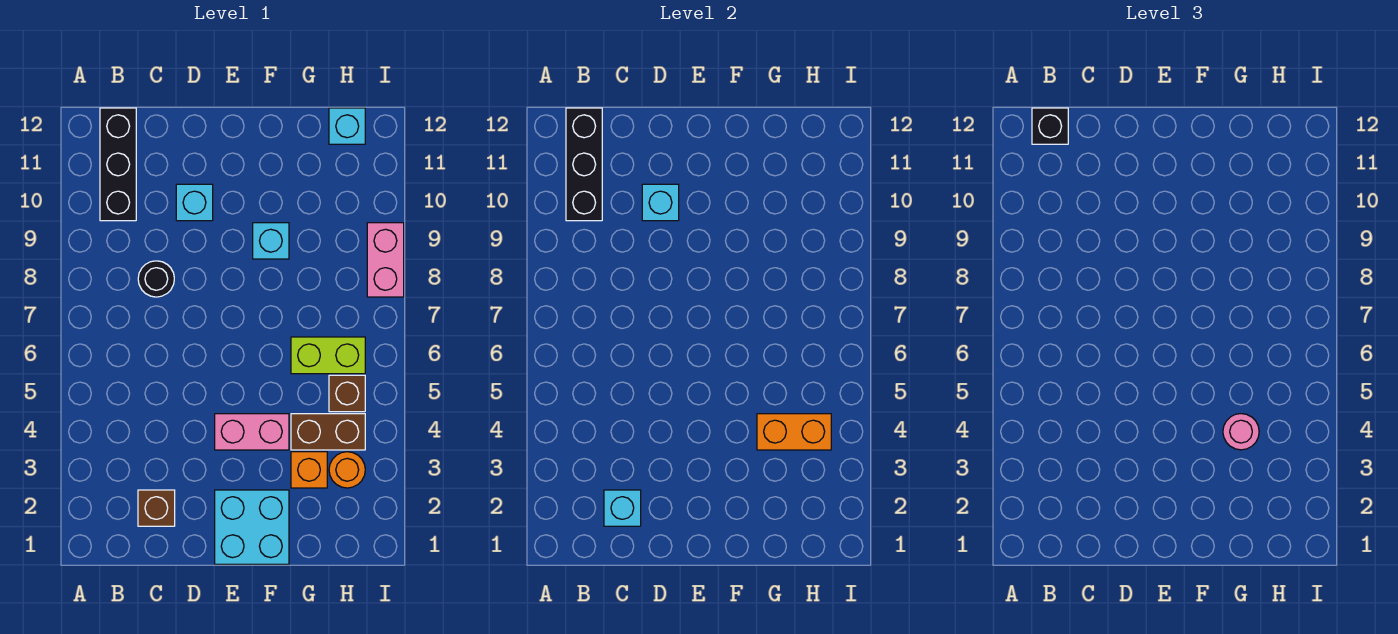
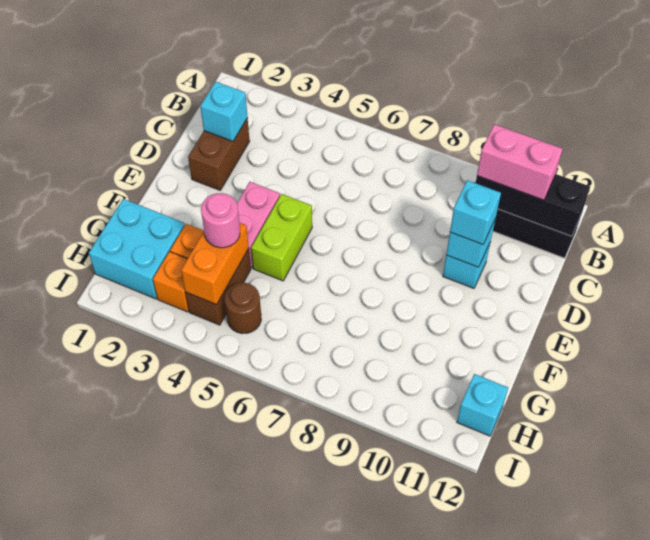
black 1x1 brick [1032,108,1068,144] -> none
brown 1x1 brick [138,490,175,526] -> brown 1x2 brick [188,118,250,190]
black 1x1 round brick [138,261,174,297] -> none
cyan 2x2 brick [215,490,289,564] -> cyan 2x2 brick moved to [89,199,185,299]
cyan 1x1 brick [253,223,289,259] -> cyan 1x1 brick moved to [450,180,501,245]
lime 1x2 brick [291,337,365,374] -> lime 1x2 brick moved to [251,194,312,281]
orange 1x1 round brick [329,452,365,488] -> orange 1x1 brick [153,252,189,312]
brown 1x1 brick [329,375,365,412] -> brown 1x1 round brick [225,283,261,334]
pink 1x2 brick [367,223,404,297] -> pink 1x2 brick moved to [477,124,562,200]

